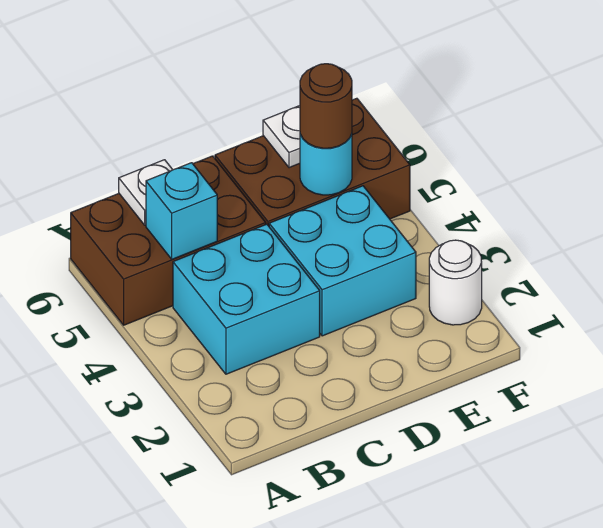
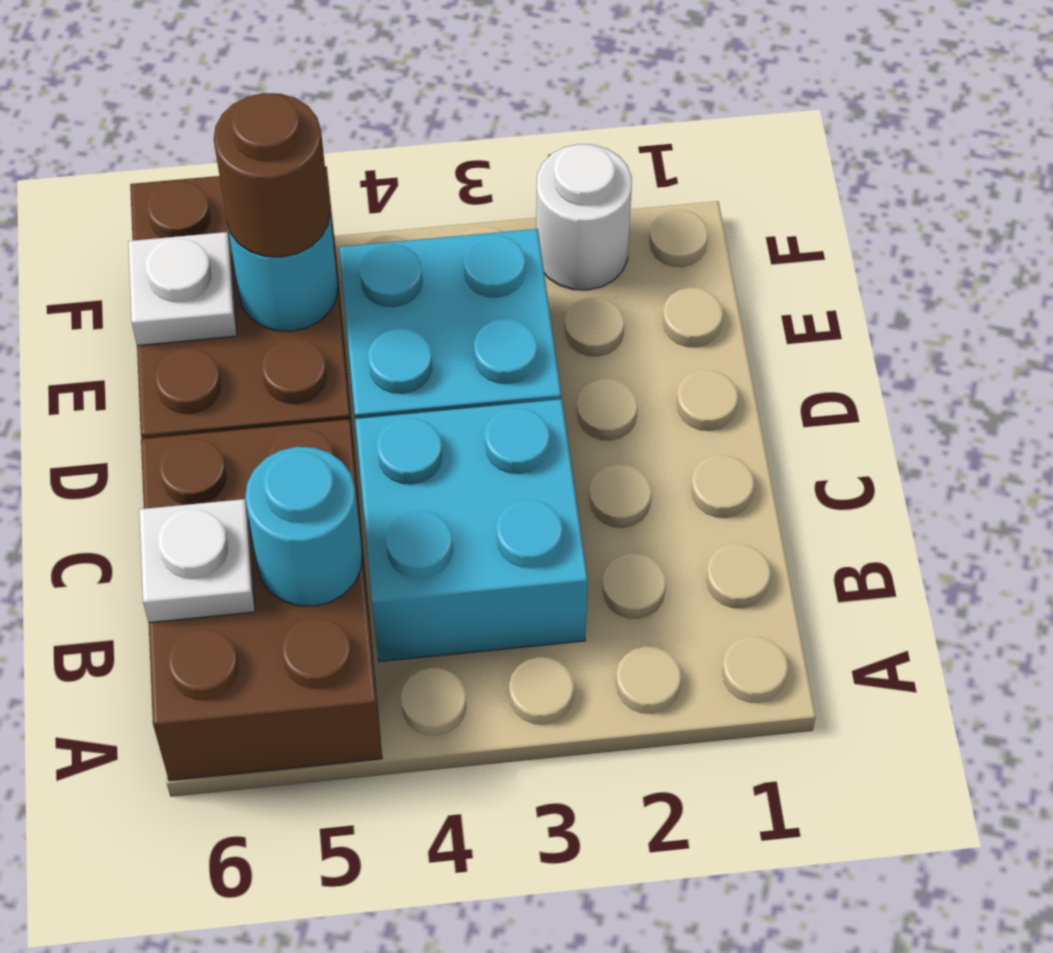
cyan 1x1 brick [146,163,217,259] -> cyan 1x1 round brick [245,447,362,606]

